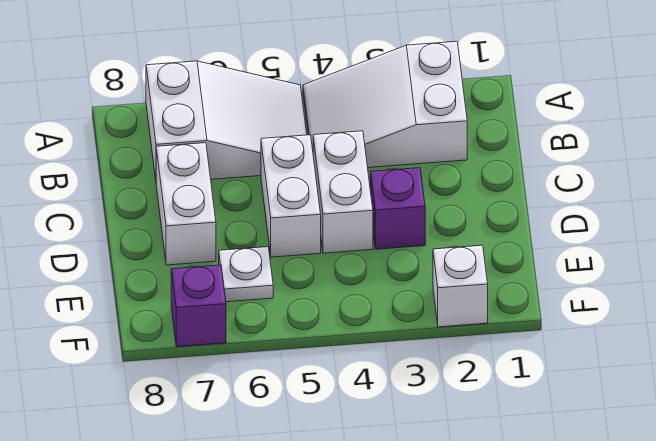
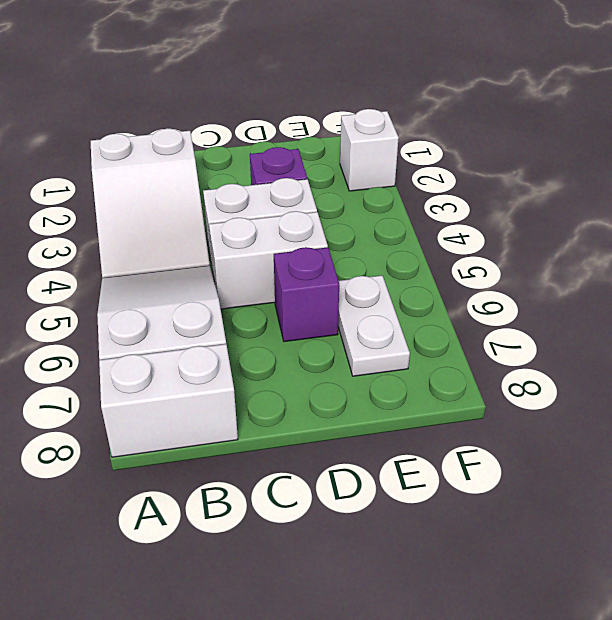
white 1x2 brick [156,143,216,265] -> white 1x2 brick moved to [99,344,238,457]
white 1x1 plate [219,247,273,302] -> white 1x2 plate [338,276,410,376]
purple 1x1 brick [171,265,226,347] -> purple 1x1 brick moved to [274,247,339,342]

